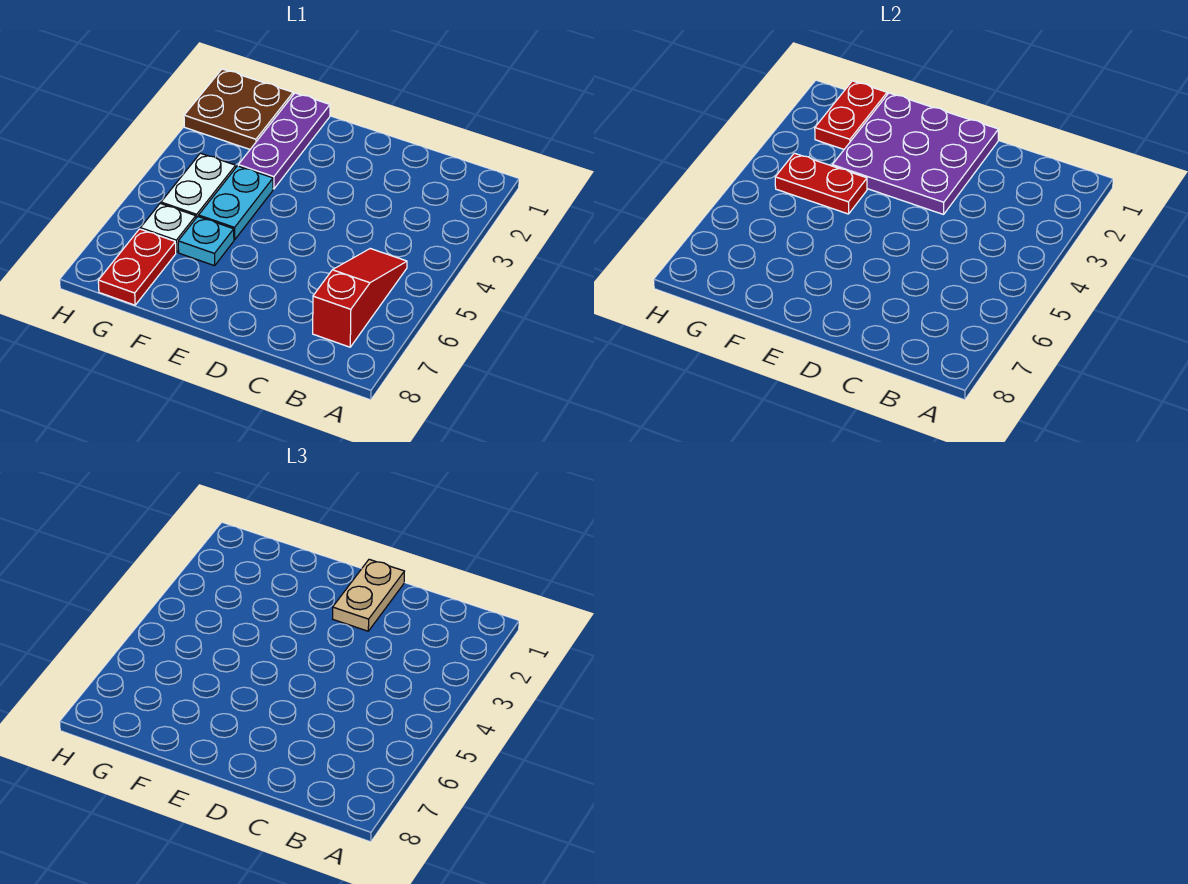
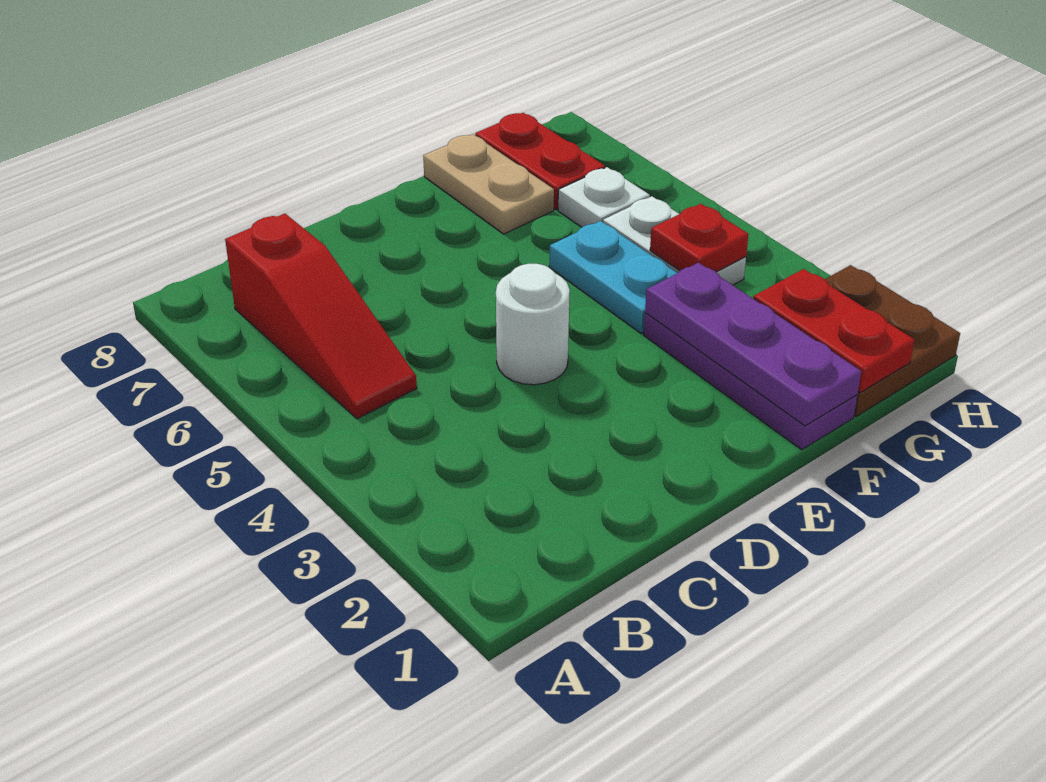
purple 3x3 plate [832,93,998,214] -> purple 1x3 plate [645,262,861,426]
tan 1x2 plate [333,559,404,631] -> tan 1x2 plate moved to [423,134,554,234]
none -> white 1x1 round brick [496,264,570,385]
red 1x2 plate [775,153,867,214] -> red 1x1 plate [650,204,749,272]
cyan 1x1 plate [178,216,234,266] -> none

